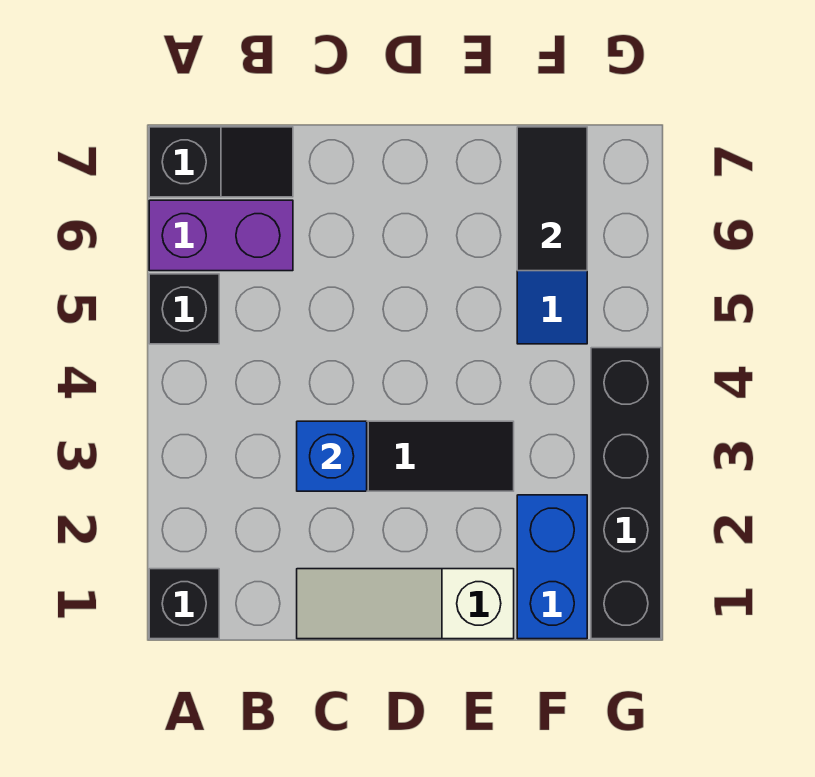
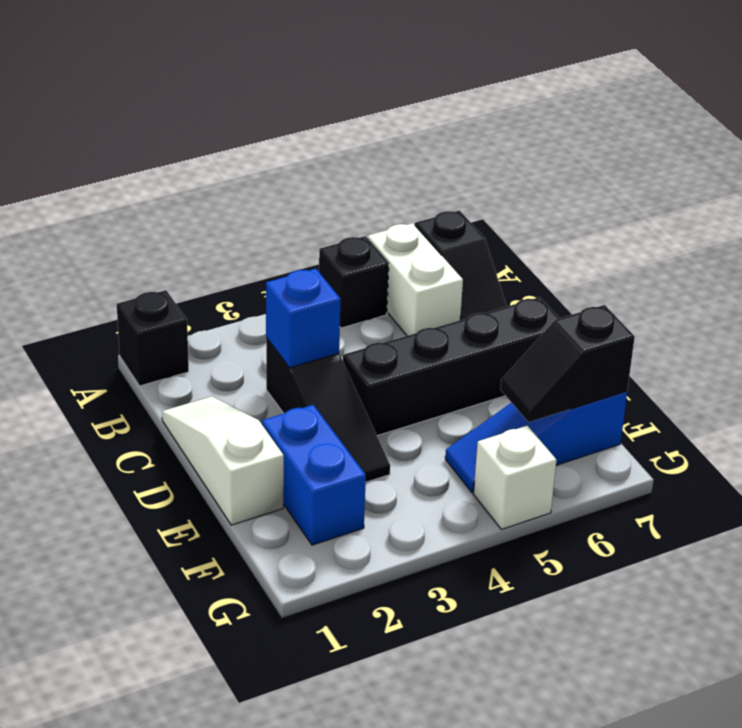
purple 1x2 brick [149,200,293,271] -> white 1x2 brick [368,223,463,336]
blue 1x2 brick [517,495,587,639] -> blue 1x2 brick turned to [262,405,366,545]
black 1x2 tile [517,127,587,271] -> black 1x2 slope [500,305,635,422]
black 1x4 brick [591,348,661,639] -> black 1x4 brick moved to [343,297,559,436]
none -> white 1x1 brick [474,426,556,529]

